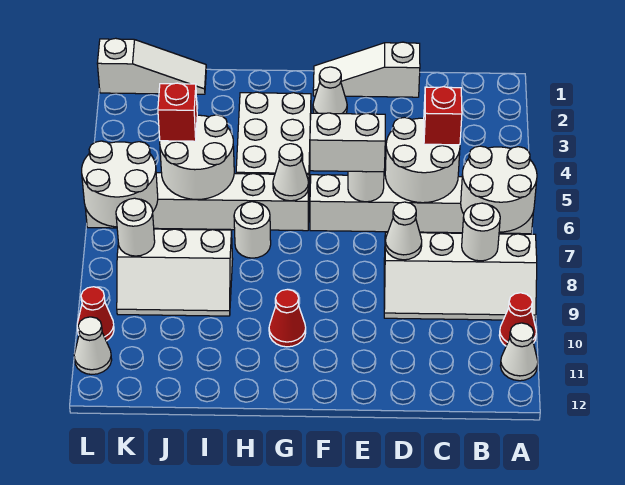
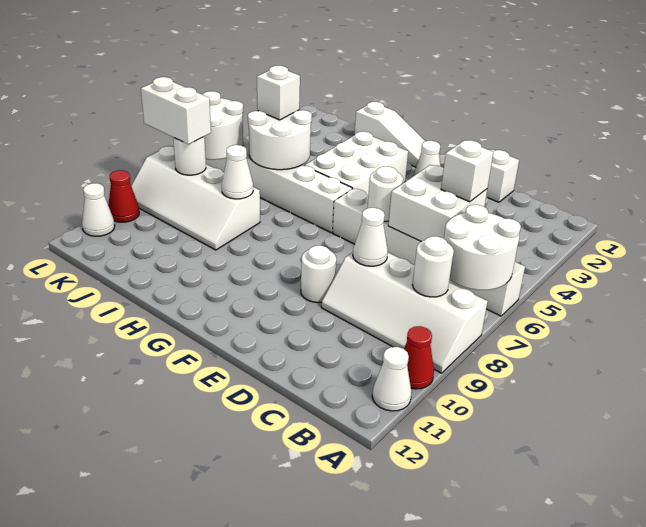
white 2x2 round brick [385,117,460,203] -> white 2x2 brick [388,165,487,242]
red 1x1 brick [424,87,462,145] -> white 1x1 brick [441,140,493,202]
white 1x2 brick [310,113,385,172] -> white 1x2 brick moved to [141,77,211,144]
white 1x1 cone [273,144,309,201] -> white 1x1 cone moved to [222,145,253,199]
red 1x1 cone [269,289,306,347] -> none
white 1x1 round brick [234,202,271,258] -> white 1x1 round brick moved to [301,246,336,303]
white 2x3 slope [117,229,233,316] -> white 2x4 slope [131,146,260,250]
white 1x3 slope [97,38,206,94] -> white 1x3 slope moved to [355,102,425,167]
red 1x1 brick [158,83,197,141] -> white 1x1 brick [257,66,300,120]

